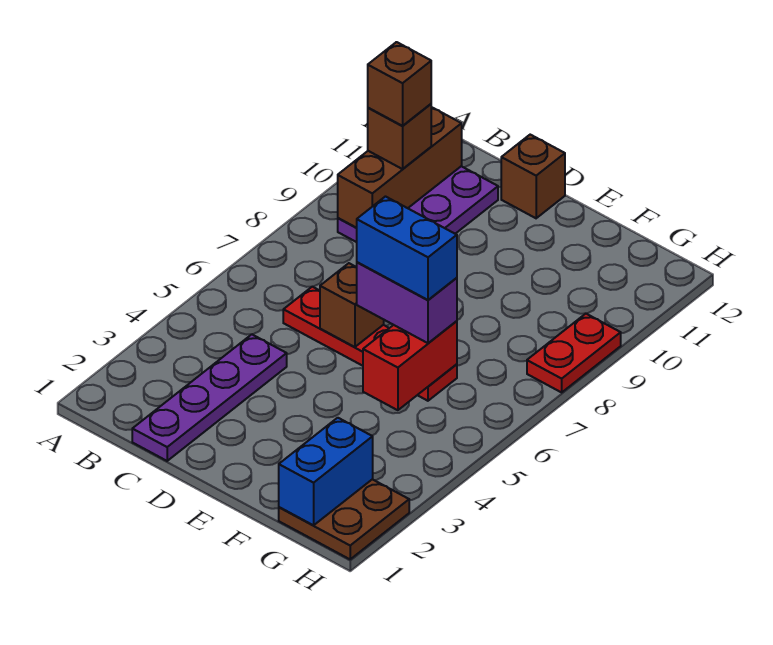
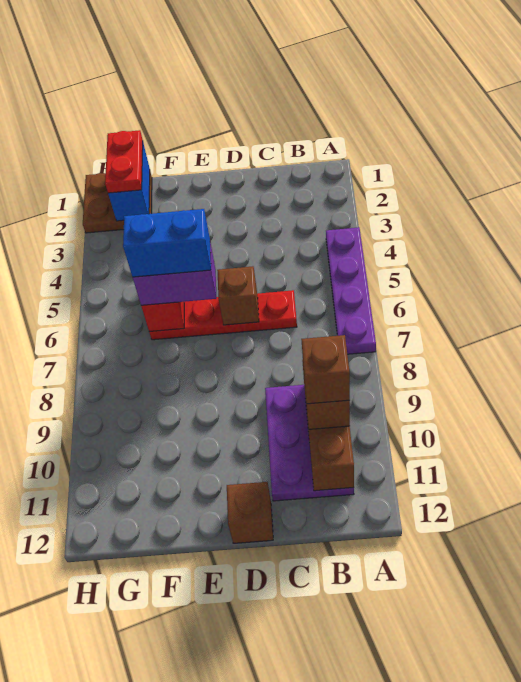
purple 1x4 plate [132,334,287,461] -> purple 1x4 plate moved to [326,227,376,354]
red 1x2 plate [527,314,621,392] -> red 1x2 plate moved to [105,130,143,193]

